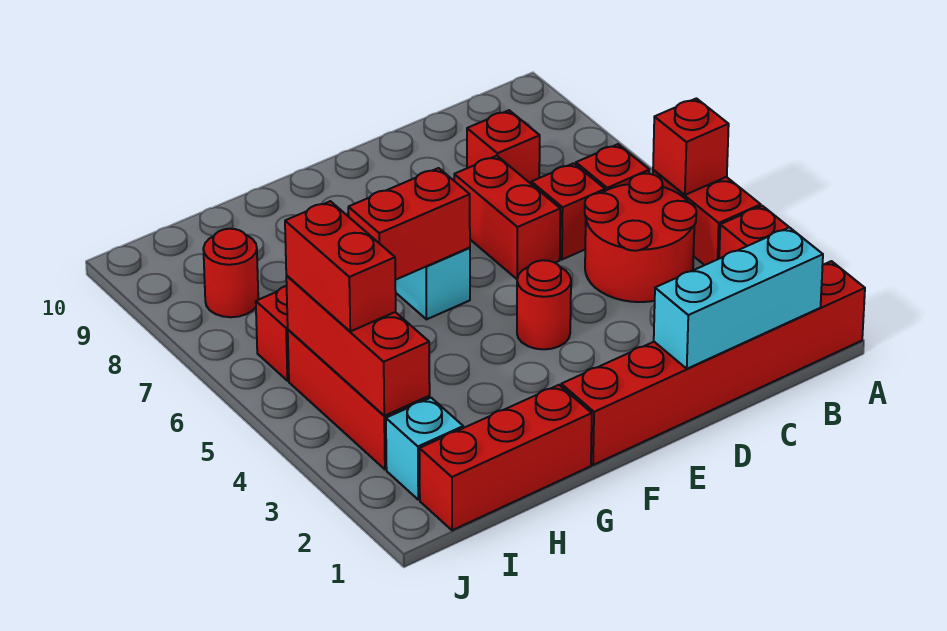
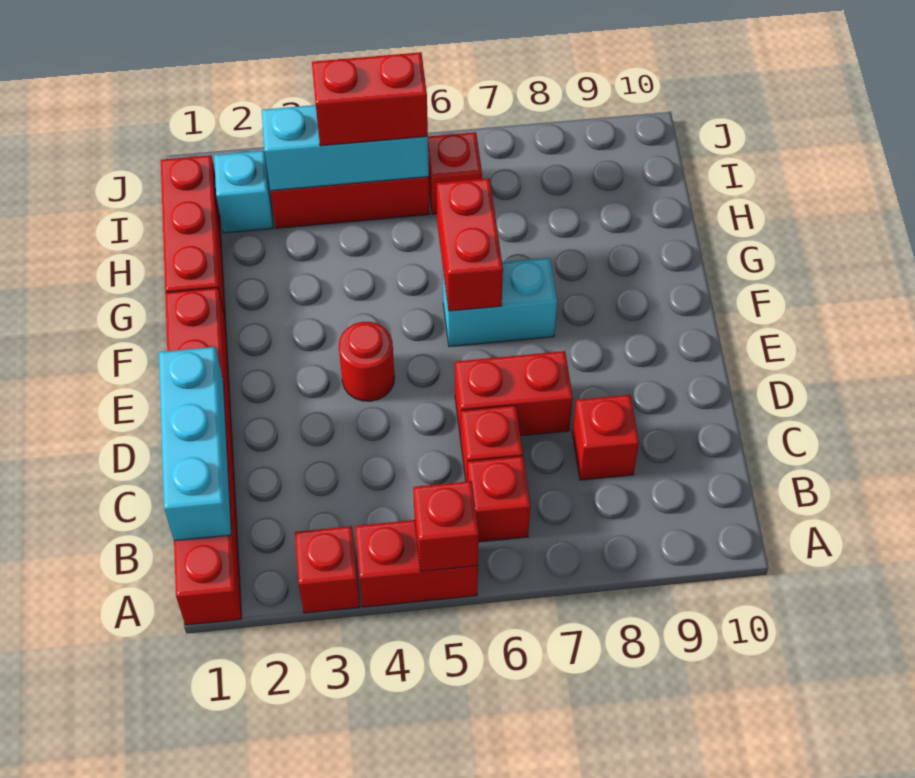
red 2x2 round brick [585,174,696,302] -> none
red 1x3 brick [286,276,430,416] -> cyan 1x3 brick [262,105,429,191]
red 1x1 round brick [203,229,258,317] -> none

